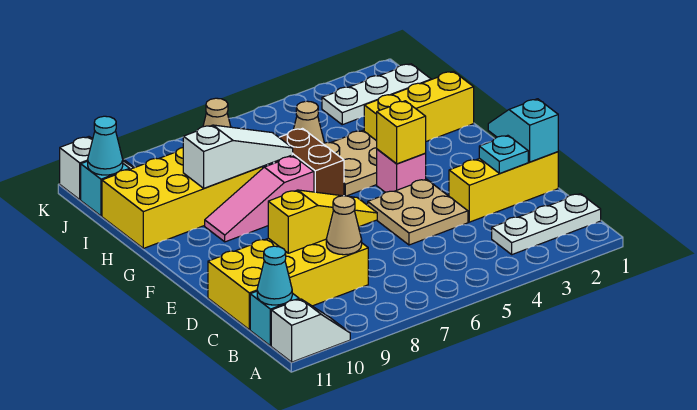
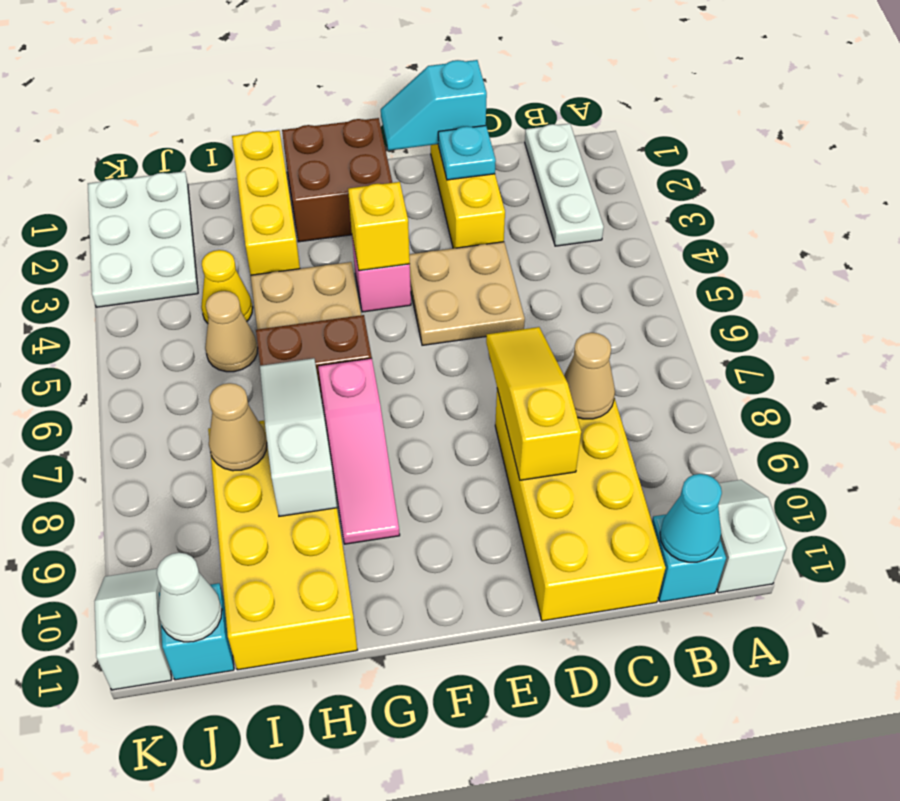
none -> brown 2x2 brick [282,118,392,242]
none -> yellow 1x1 cone [201,250,253,323]
white 1x3 plate [322,64,431,125] -> white 2x3 plate [88,171,198,307]
cyan 1x1 cone [88,116,123,175] -> white 1x1 cone [157,553,222,642]

